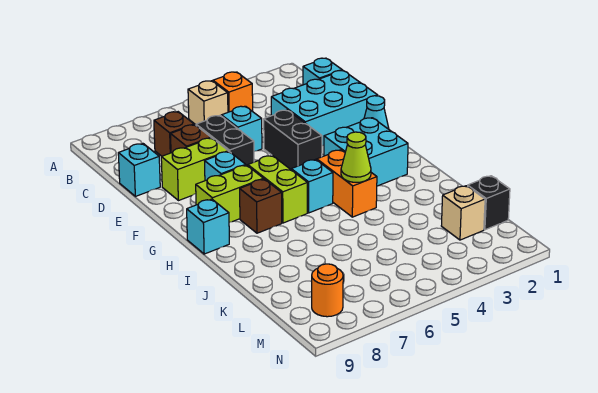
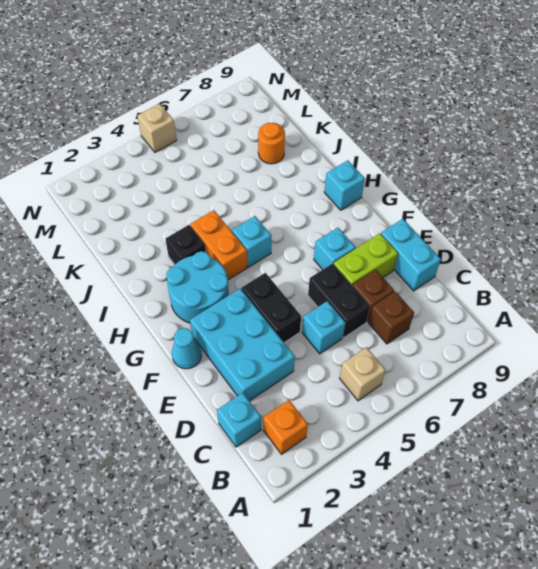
orange 1x1 brick [213,72,253,112] -> orange 1x1 brick moved to [263,400,308,454]
cyan 2x3 brick [271,71,378,146] -> cyan 2x3 brick turned to [190,289,295,401]
cyan 1x1 brick [118,144,160,196] -> cyan 1x2 brick [381,219,441,291]
cyan 2x2 brick [324,118,408,186] -> cyan 2x2 round brick [166,251,229,323]
lime 1x2 brick [248,156,307,223] -> none
lime 1x2 brick [196,165,264,222] -> none
brown 1x1 brick [240,179,282,233] -> none
lime 1x1 cone [341,132,371,182] -> none
black 1x1 brick [468,176,510,230] -> black 1x1 brick moved to [165,225,206,264]
tan 1x1 brick [441,186,485,240] -> tan 1x1 brick moved to [137,104,177,152]
orange 1x1 round brick [312,264,343,317] -> orange 1x1 round brick moved to [258,123,285,164]

